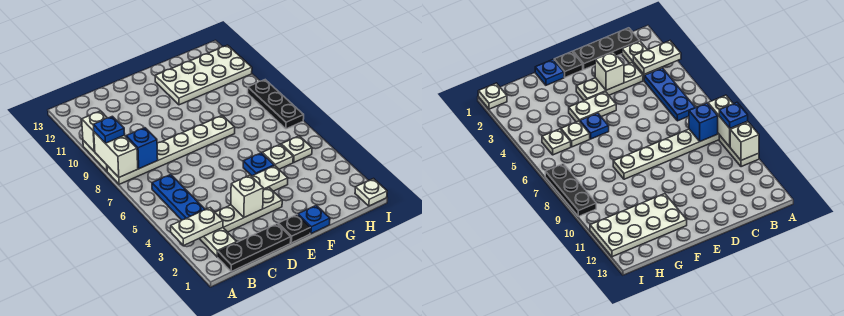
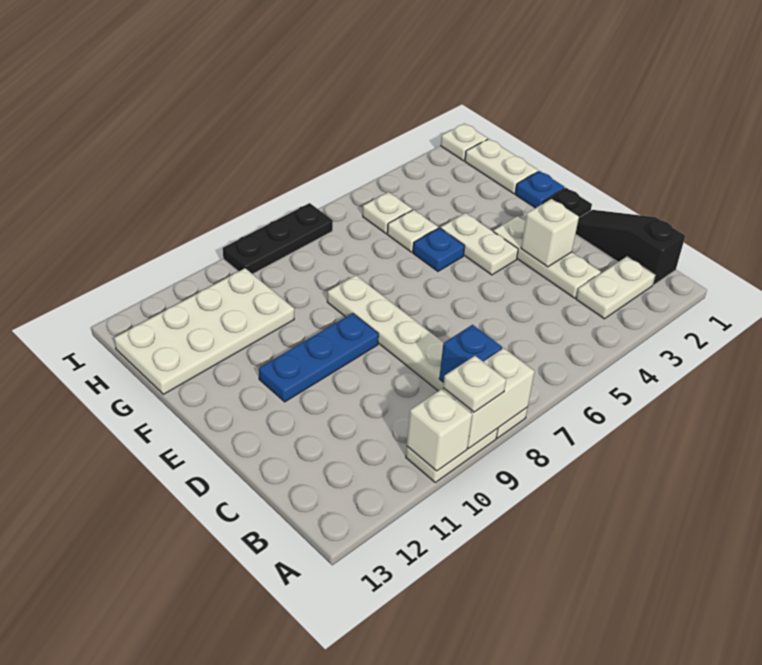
white 1x2 plate [171,208,223,246] -> white 1x2 plate moved to [465,139,538,194]
blue 1x1 plate [93,116,125,143] -> white 1x1 plate [443,356,506,412]
black 1x3 plate [218,224,291,271] -> black 1x3 slope [576,210,685,285]
blue 1x3 plate [152,175,205,220] -> blue 1x3 plate moved to [259,313,379,402]
white 2x4 plate [155,45,252,105] -> white 2x4 plate turned to [114,268,294,394]

